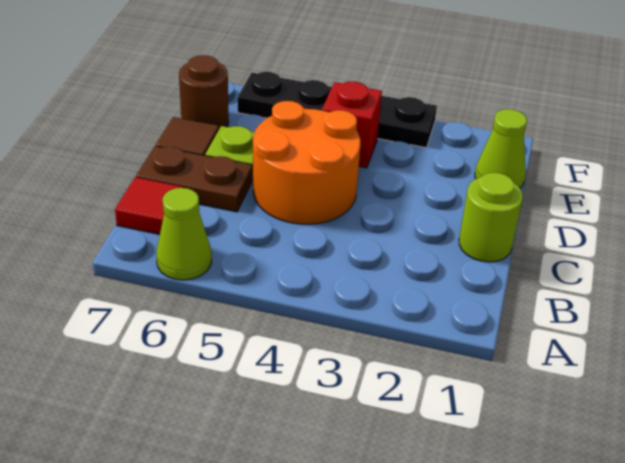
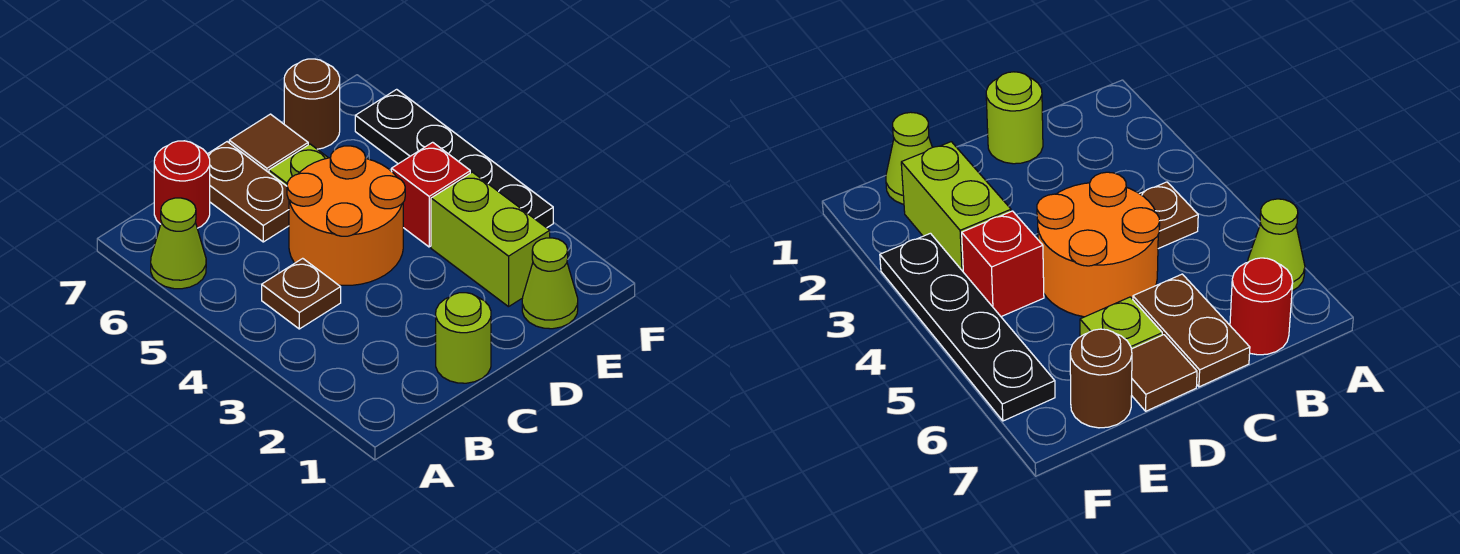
none -> brown 1x1 plate [262,258,341,329]
red 1x1 tile [115,177,184,235] -> red 1x1 round brick [154,141,210,228]
none -> lime 1x2 brick [431,172,550,307]

